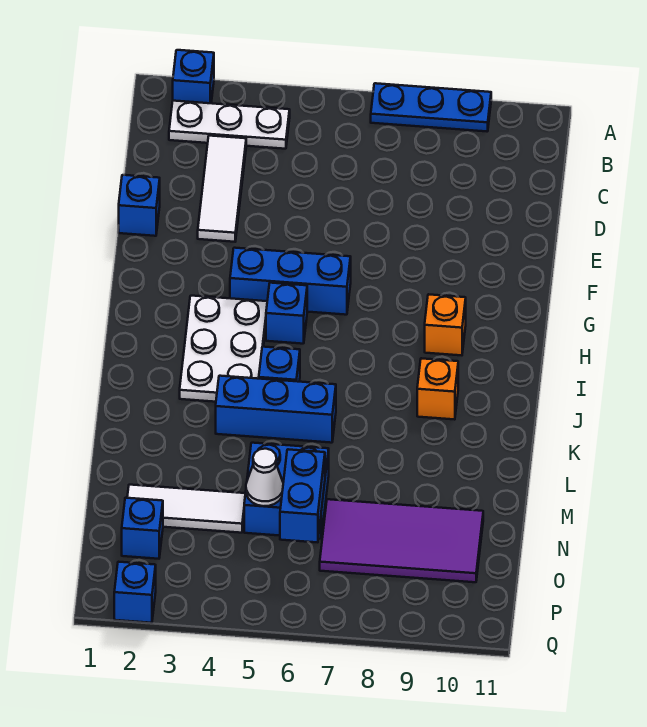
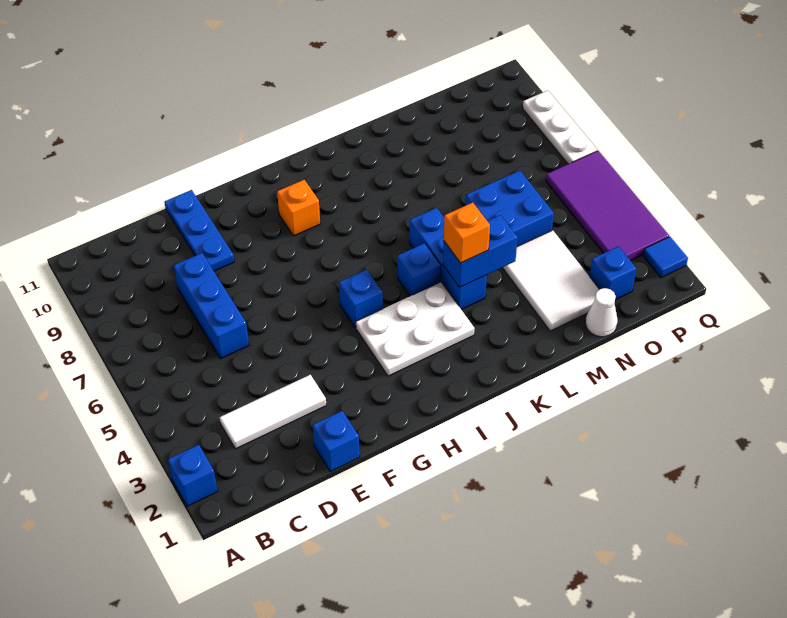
blue 1x3 plate [371,83,491,131] -> blue 1x3 plate moved to [164,190,234,271]
white 1x3 plate [169,101,290,149] -> white 1x3 plate moved to [523,90,597,164]
blue 1x3 brick [230,248,351,315] -> blue 1x3 brick moved to [174,253,249,359]
orange 1x1 brick [417,358,458,420] -> orange 1x1 brick moved to [444,203,490,263]
white 1x3 tile [127,485,245,533] -> white 2x3 tile [502,230,599,331]
white 1x1 cone [246,449,283,506] -> white 1x1 cone moved to [585,288,618,337]
blue 1x2 brick [280,449,325,542] -> blue 1x2 brick moved to [443,215,518,287]
purple 2x4 tile [320,499,483,582] -> purple 2x4 tile moved to [546,151,669,261]
blue 1x1 brick [114,562,156,623] -> blue 1x1 tile [643,237,688,278]

